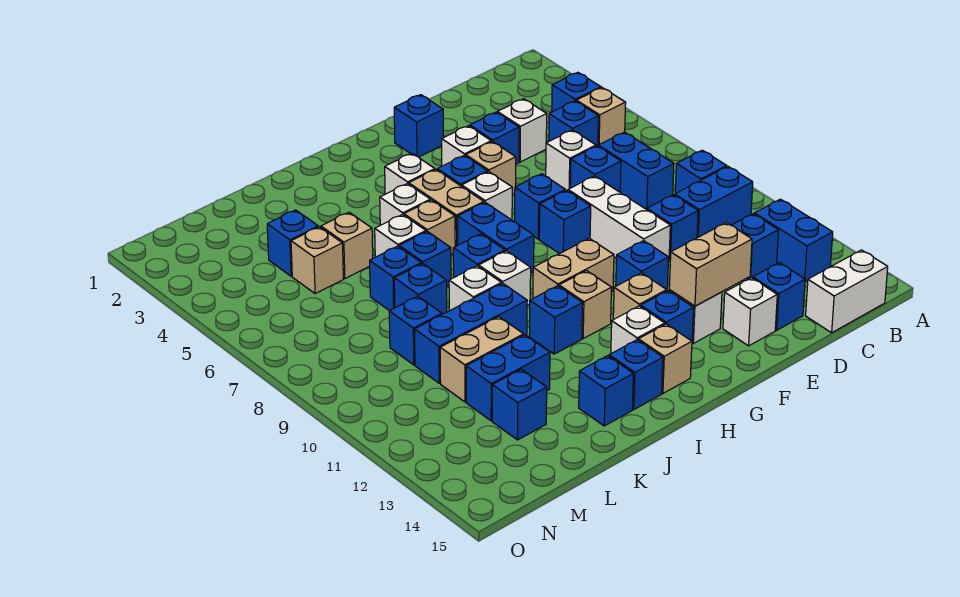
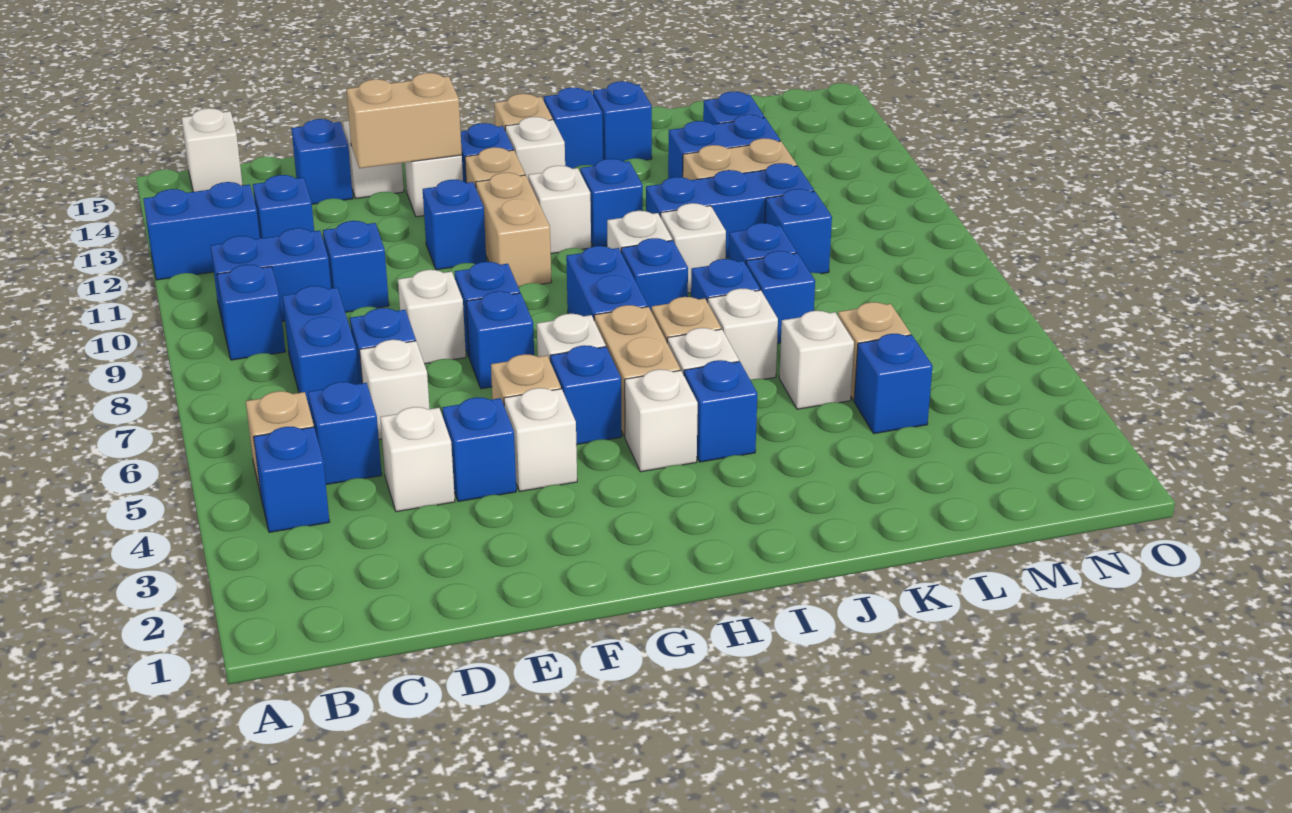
blue 1x2 brick [754,199,833,282] -> blue 1x2 brick turned to [143,182,260,280]
white 1x2 brick [806,250,888,333] -> white 1x1 brick [182,108,243,192]
white 1x3 brick [568,176,670,262] -> white 1x1 brick [398,270,466,364]
blue 1x1 brick [394,95,444,157] -> blue 1x1 brick moved to [684,360,757,462]
tan 1x2 brick [533,238,614,298] -> tan 1x2 brick turned to [476,173,552,287]
tan 1x1 brick [559,271,612,338] -> white 1x1 brick [528,166,591,254]
tan 1x1 brick [321,212,373,279] -> white 1x1 brick [779,310,854,409]

